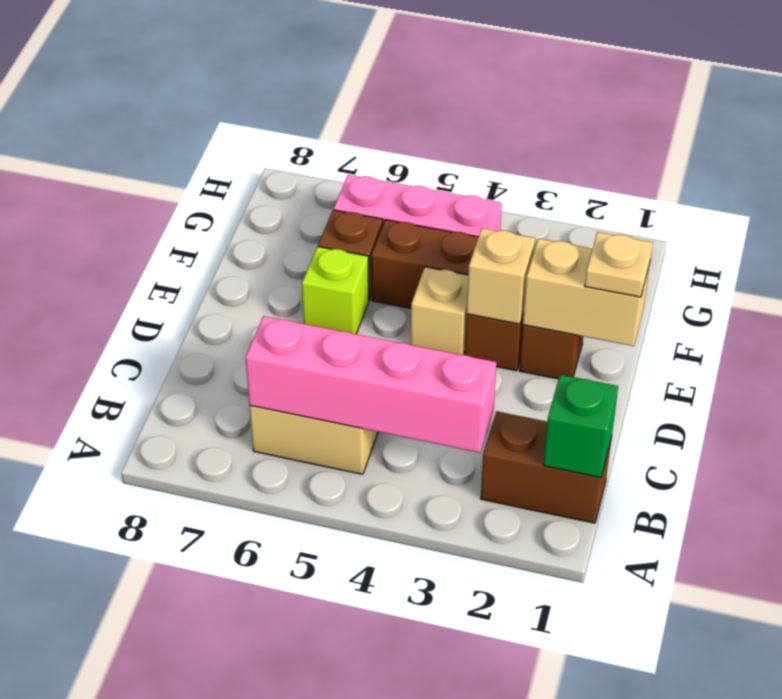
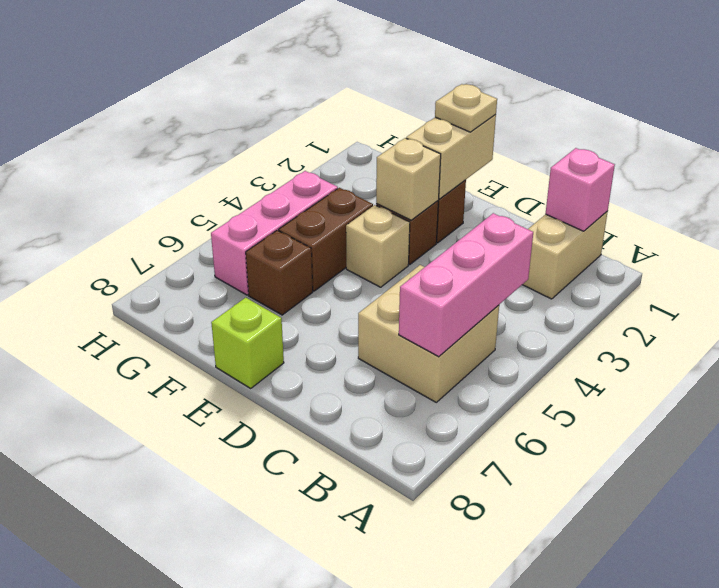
brown 1x2 brick [481,411,612,523] -> tan 1x2 brick [522,211,608,299]
green 1x1 brick [543,375,618,478] -> pink 1x1 brick [545,148,615,231]
pink 1x4 brick [246,316,496,453] -> pink 1x3 brick [399,213,533,357]
lime 1x1 brick [302,247,369,334] -> lime 1x1 brick moved to [211,298,284,388]

